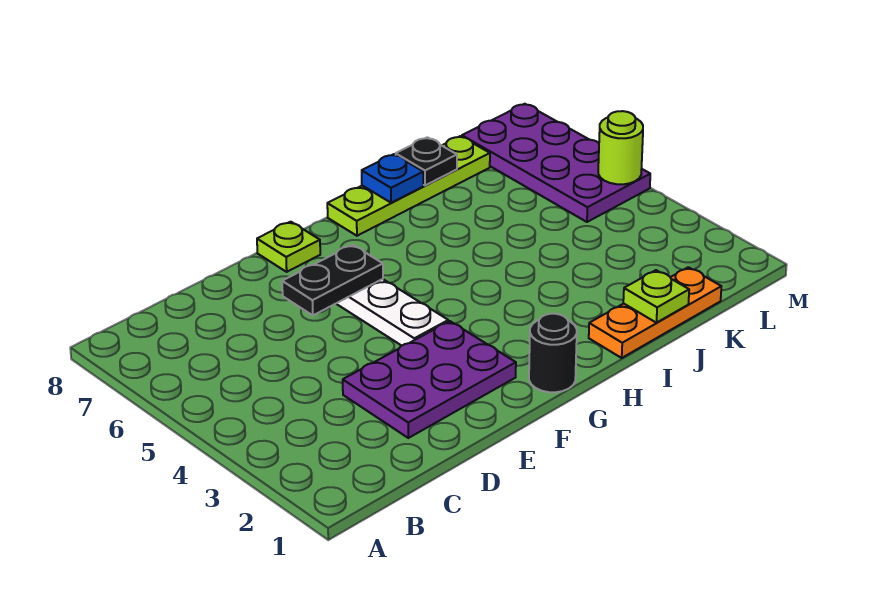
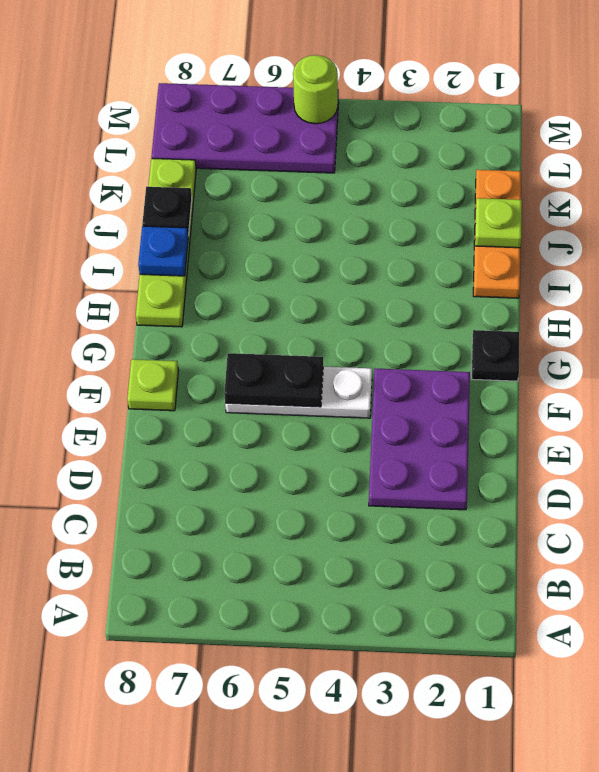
black 1x2 plate [282,245,383,315] -> black 1x2 plate turned to [224,353,323,407]
black 1x1 round brick [529,314,577,392] -> black 1x1 plate [472,330,519,381]

